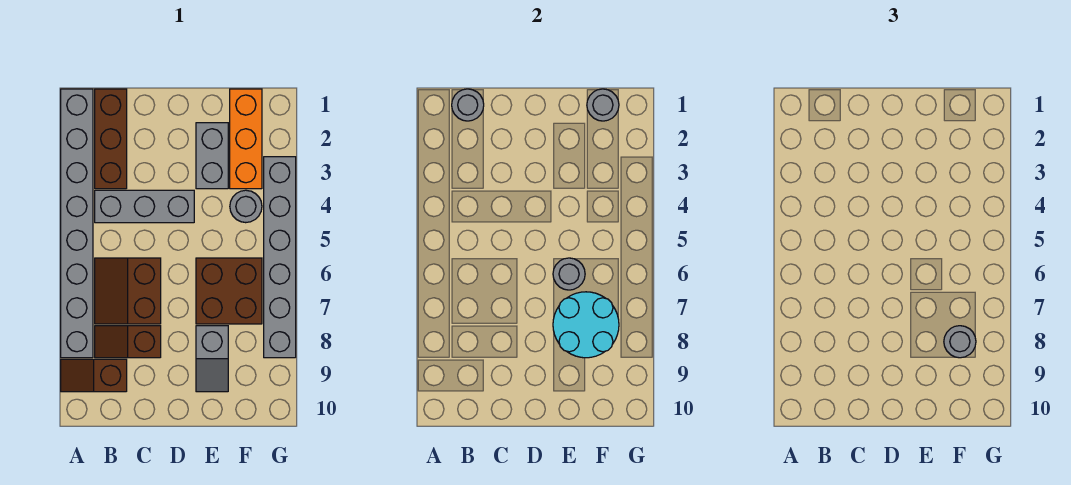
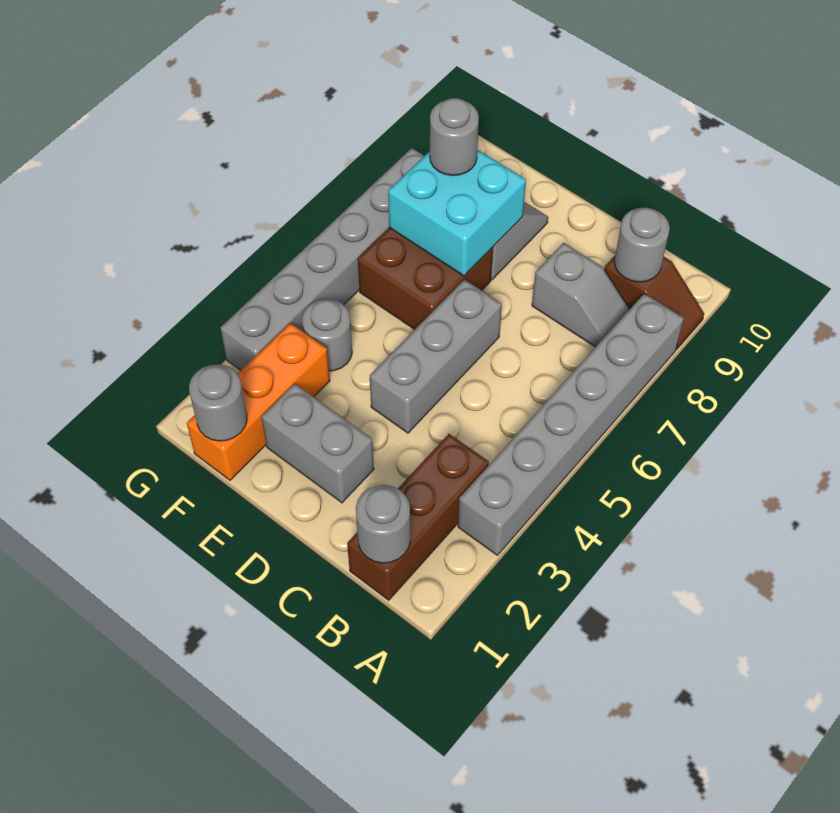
grey 1x8 brick [61,89,93,358] -> grey 1x6 brick [458,293,684,555]
grey 1x3 brick [95,190,194,223] -> grey 1x3 brick turned to [370,279,502,433]
brown 2x2 slope [95,258,161,324] -> none
brown 1x2 slope [95,326,161,358] -> grey 1x2 slope [532,243,630,347]
grey 1x2 brick [196,123,228,189] -> grey 1x2 brick turned to [261,384,374,503]
grey 1x1 round brick [553,258,585,290] -> grey 1x1 round brick moved to [614,207,670,282]
cyan 2x2 round brick [553,292,619,358] -> cyan 2x2 brick [388,150,526,276]

